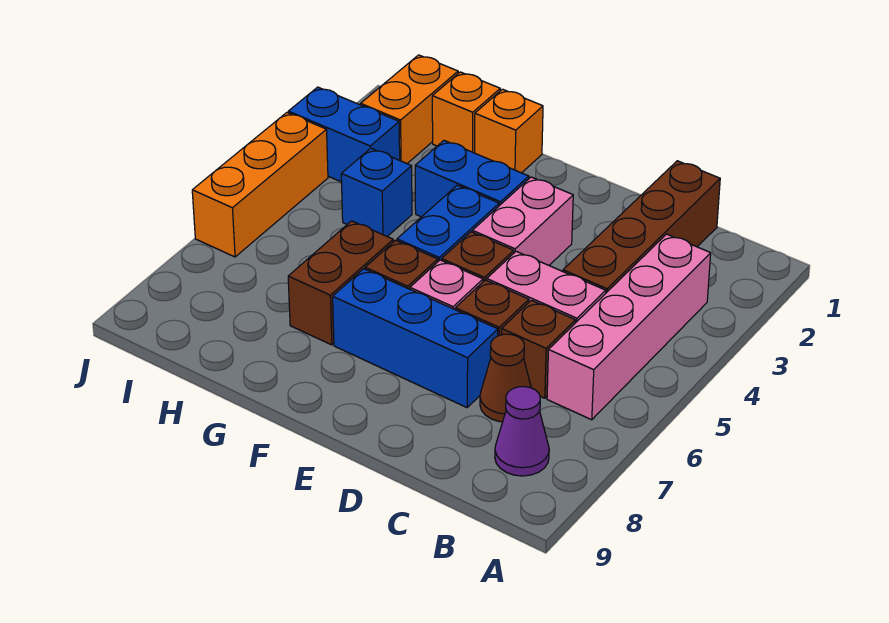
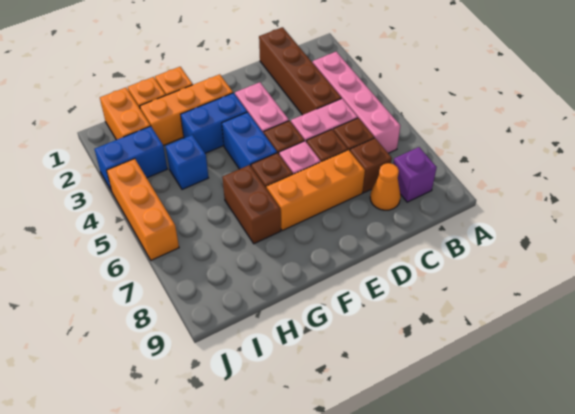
purple 1x1 cone [495,387,549,476] -> purple 1x1 brick [393,147,437,202]
brown 1x1 cone [480,334,531,422] -> brown 1x1 brick [350,138,392,193]
none -> orange 1x1 cone [370,163,401,210]
blue 1x3 brick [333,269,498,407] -> orange 1x3 brick [267,150,365,231]
none -> orange 1x3 brick [140,74,233,146]

